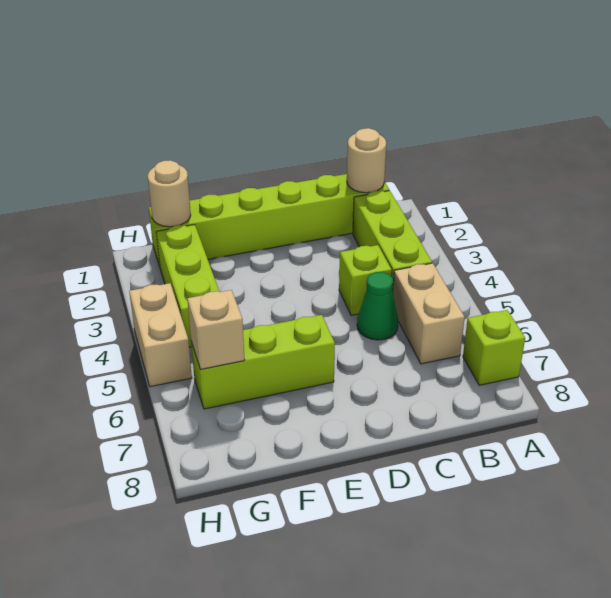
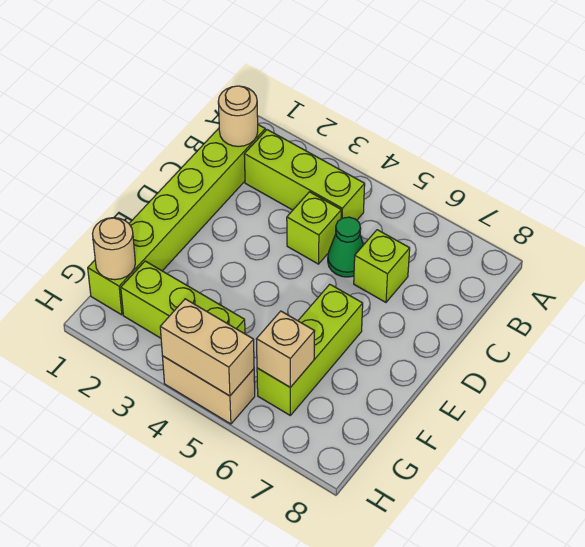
lime 1x1 brick [463,310,525,385] -> lime 1x1 brick moved to [354,230,410,302]
tan 1x2 brick [393,263,465,364] -> tan 1x2 brick moved to [160,299,254,396]

